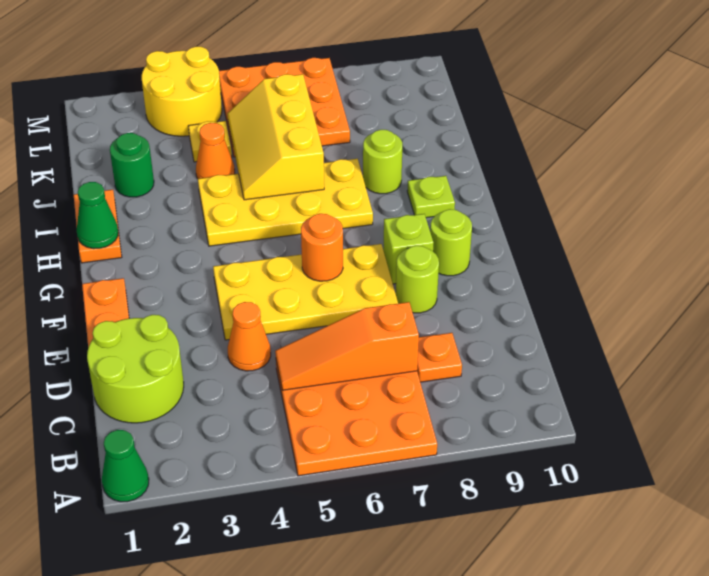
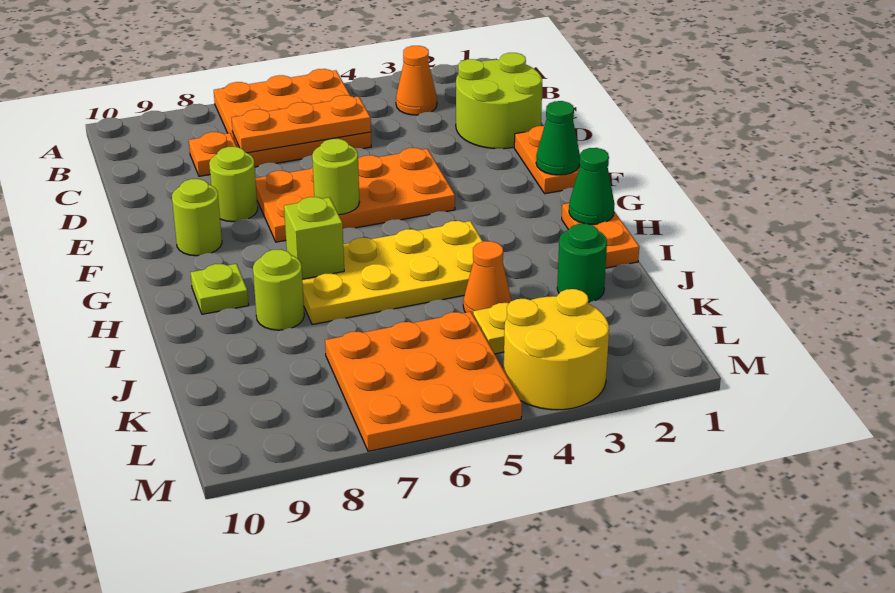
green 1x1 cone [102,430,149,502] -> green 1x1 cone moved to [536,101,580,175]
orange 1x3 slope [275,302,419,390] -> orange 1x3 plate [231,95,371,153]
orange 1x1 cone [228,302,271,371] -> orange 1x1 cone moved to [396,46,437,115]
yellow 2x4 plate [213,244,398,340] -> orange 2x4 plate [255,148,455,242]
orange 1x1 round brick [301,214,343,281] -> lime 1x1 round brick [312,139,359,215]
lime 1x1 brick [383,214,433,284] -> lime 1x1 brick moved to [284,197,344,279]
yellow 2x3 slope [227,74,324,200] -> none

